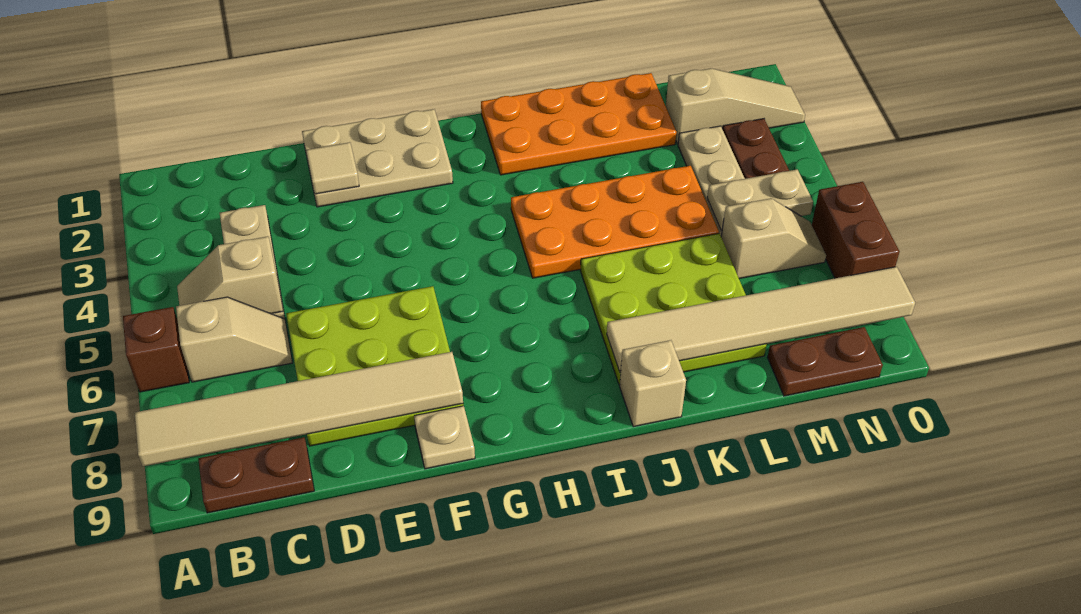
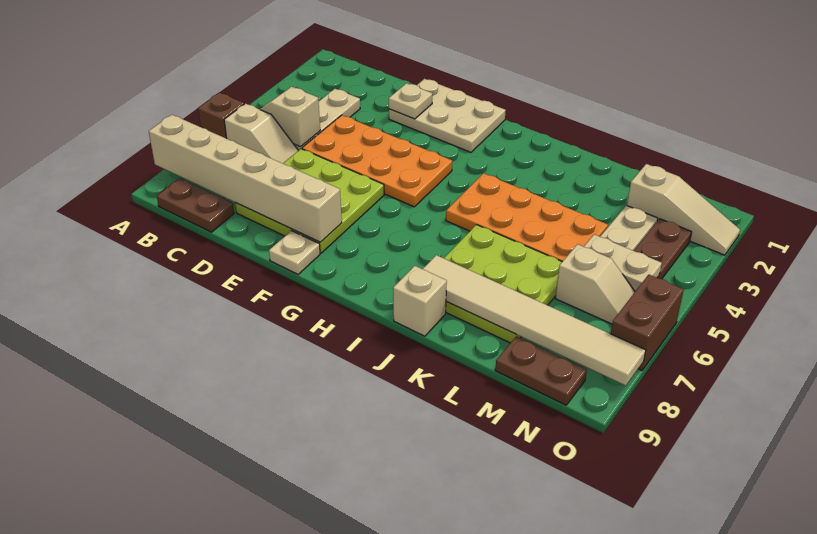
tan 1x6 tile [135,352,463,466] -> tan 1x6 brick [149,115,342,242]
tan 1x1 tile [306,142,359,194] -> tan 1x1 plate [389,83,432,119]
orange 2x4 plate [481,73,676,175] -> orange 2x4 plate moved to [302,115,452,207]

